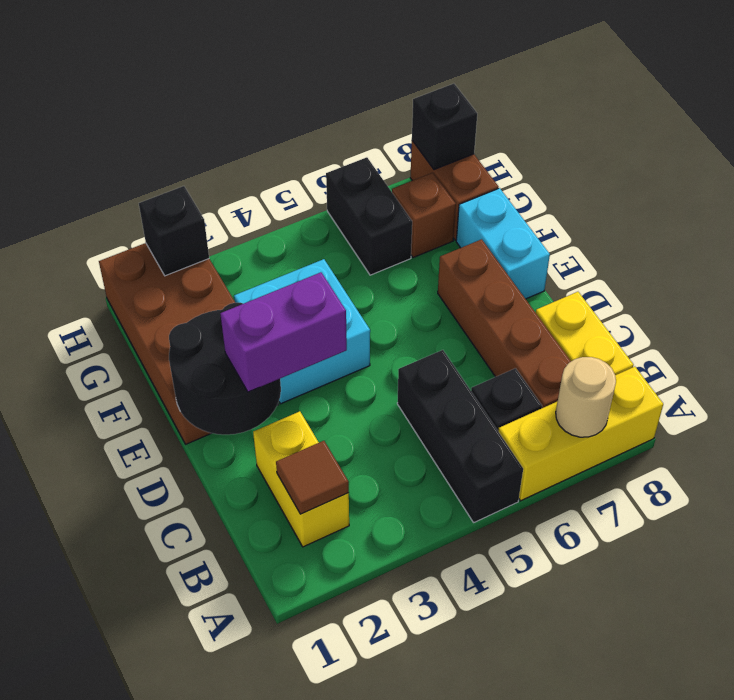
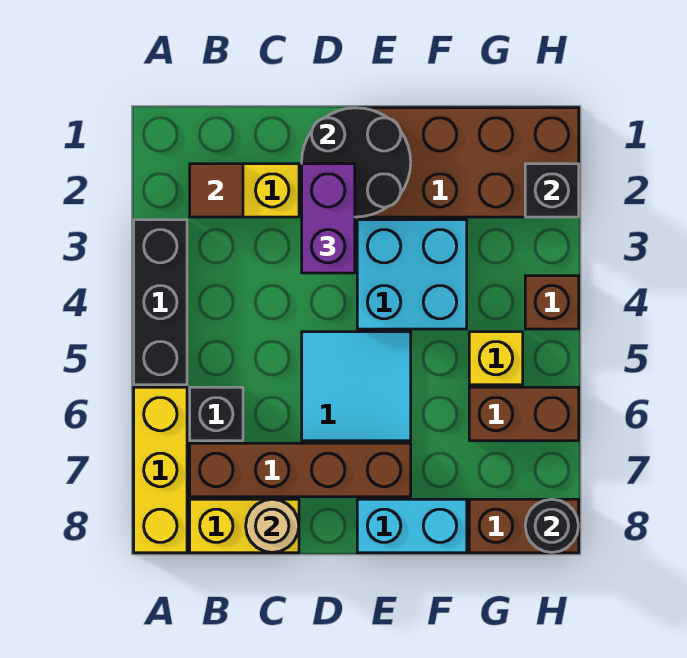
black 1x3 brick [397,350,523,522] -> black 1x3 brick turned to [134,220,187,385]
tan 1x1 round brick [556,357,616,437] -> tan 1x1 round brick moved to [246,499,299,553]
none -> cyan 2x2 tile [302,332,411,441]
none -> yellow 1x1 brick [469,332,523,385]
black 1x2 brick [326,157,412,275] -> brown 1x2 brick [469,387,579,441]
brown 1x1 brick [392,173,456,258] -> brown 1x1 brick moved to [525,276,579,329]
black 1x1 brick [412,84,477,170] -> black 1x1 round brick [525,499,578,553]

